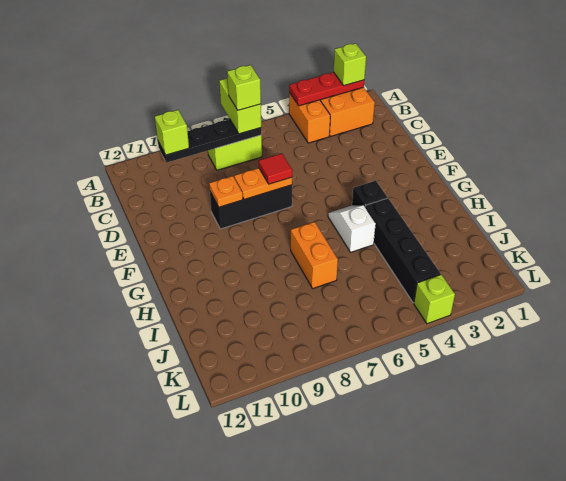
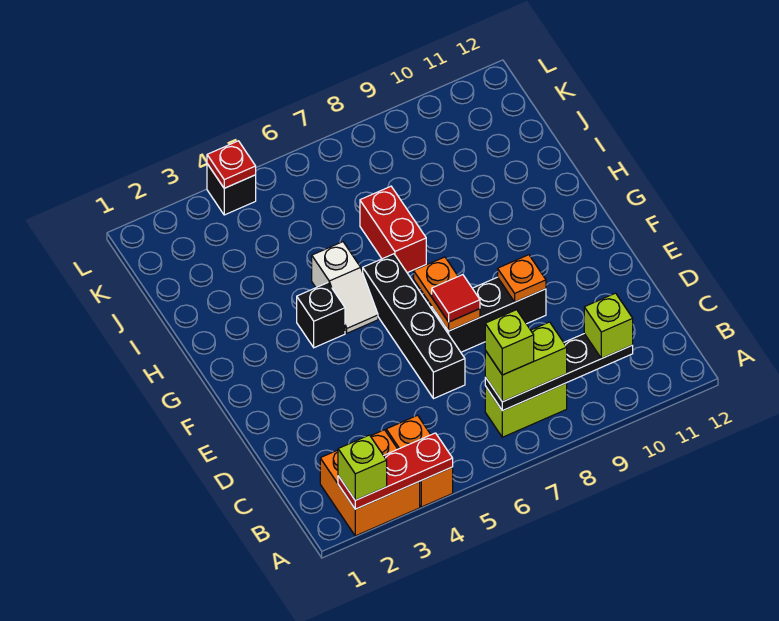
lime 1x2 brick [219,78,261,134] -> lime 1x2 brick turned to [485,322,567,402]
orange 1x2 plate [234,168,292,199] -> orange 1x2 plate turned to [414,257,480,331]
black 1x4 brick [365,198,440,303] -> black 1x4 brick moved to [363,254,465,399]
orange 1x2 brick [291,222,338,288] -> red 1x2 brick [360,186,426,273]
lime 1x1 brick [414,275,455,324] -> black 1x1 brick [207,164,256,215]
none -> red 1x1 plate [207,141,256,188]

